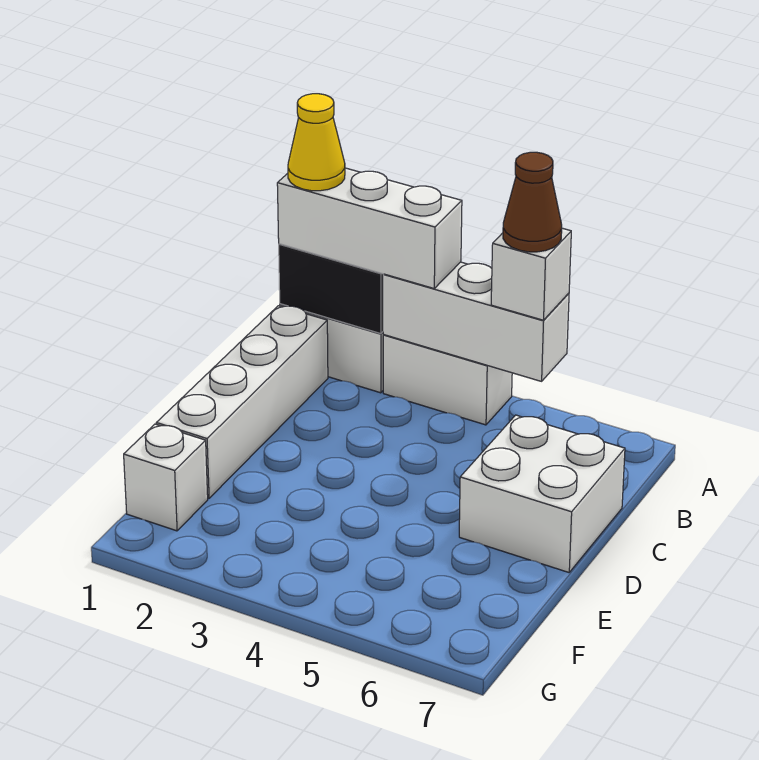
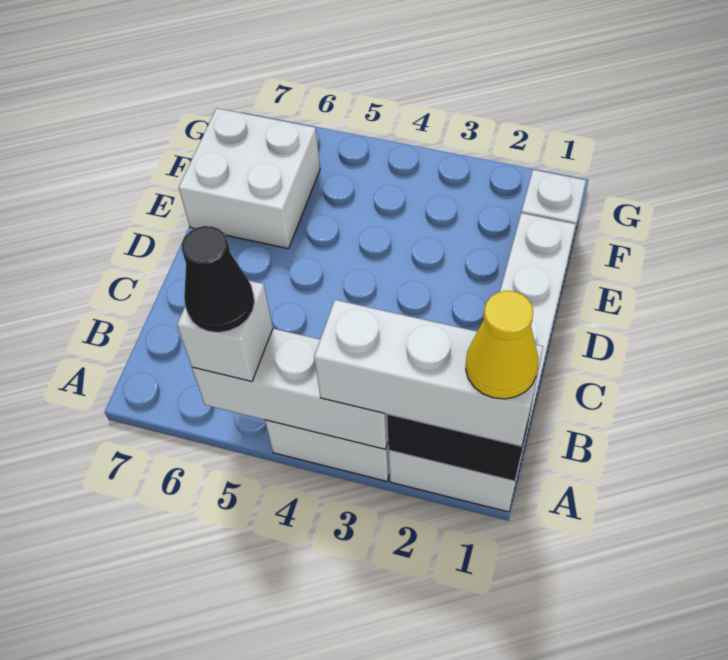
brown 1x1 cone [503,152,562,252] -> black 1x1 cone [182,226,255,332]
white 2x2 brick [459,415,625,572] -> white 2x2 brick moved to [179,108,320,249]

